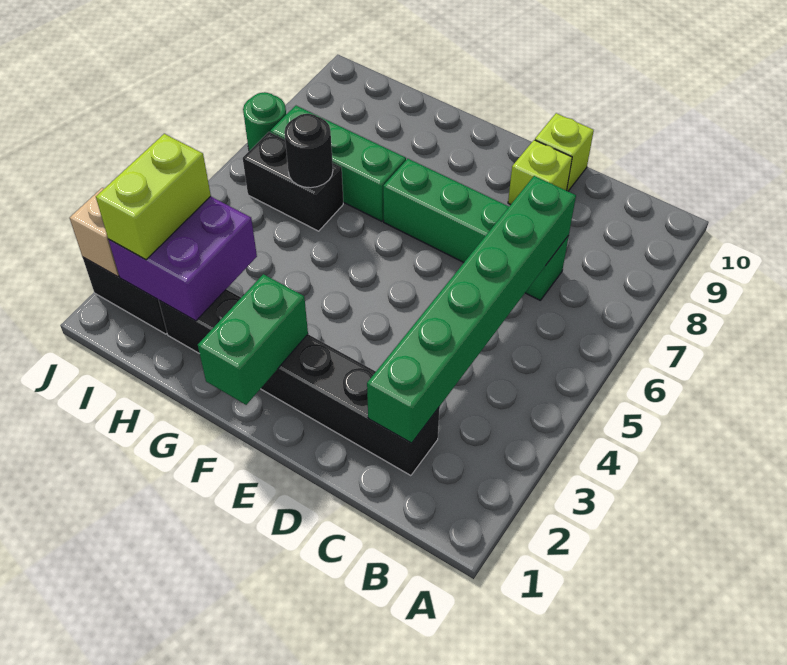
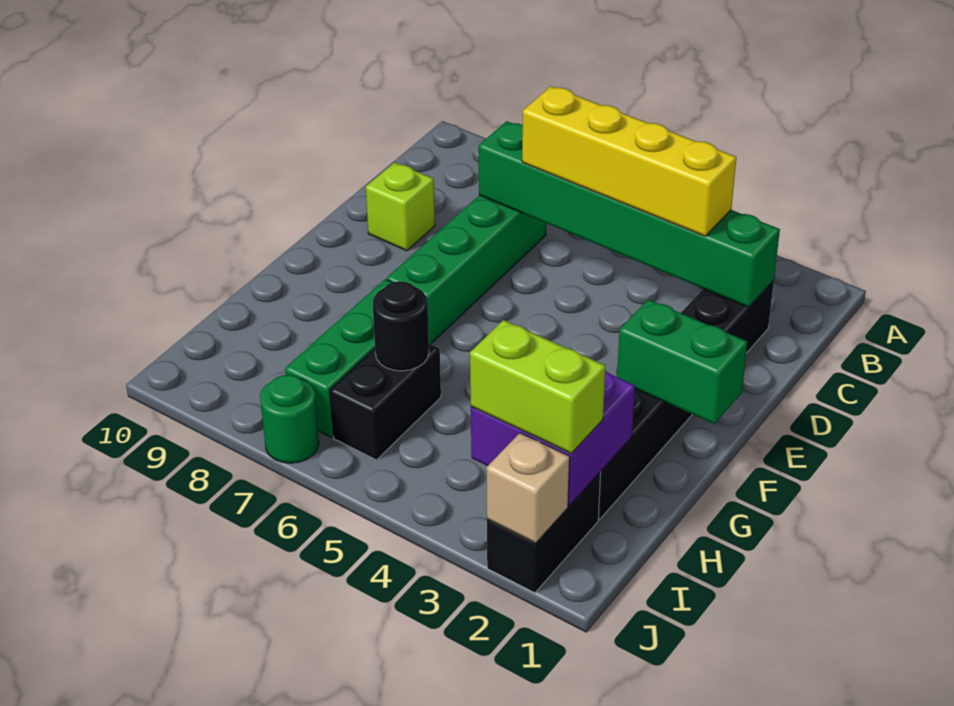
none -> yellow 1x4 brick [522,86,736,236]
lime 1x1 brick [535,113,594,191] -> none

